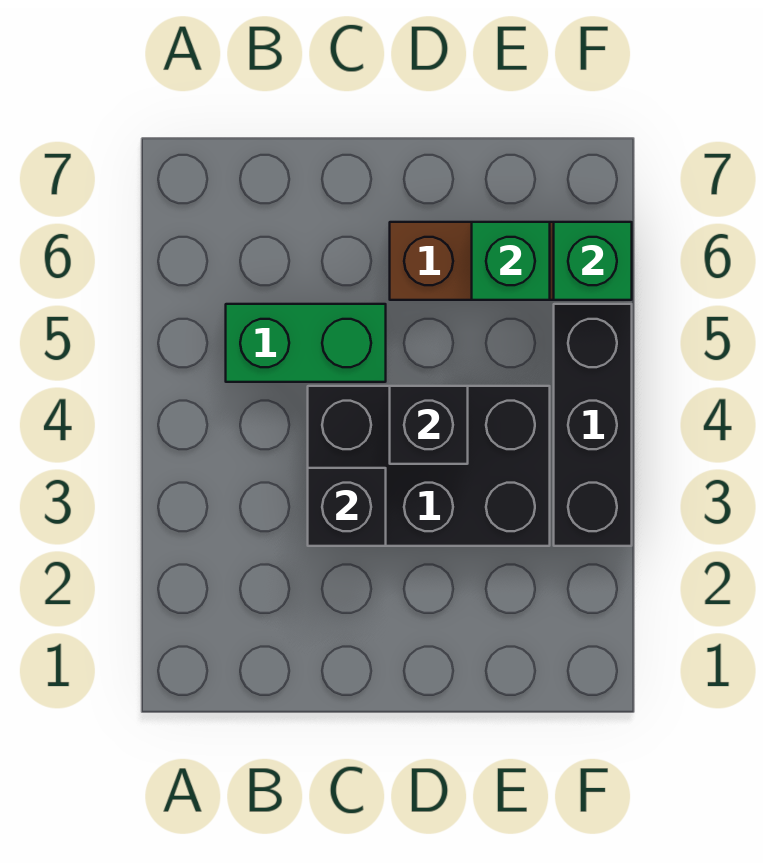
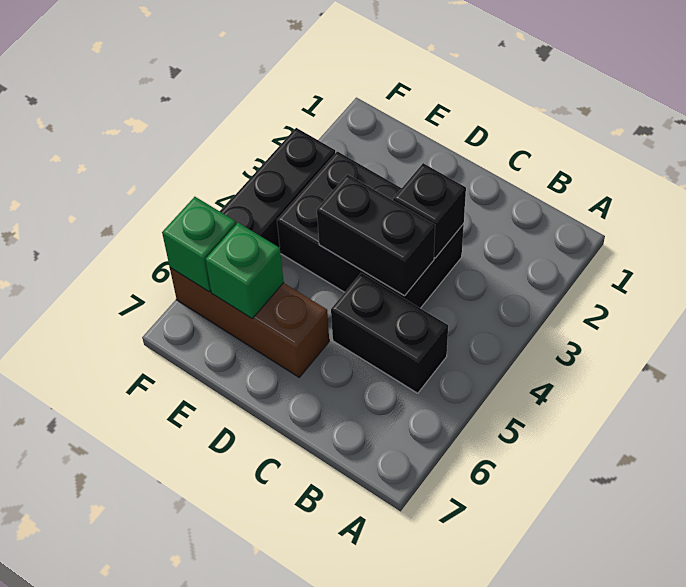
green 1x2 brick [226,304,386,382] -> black 1x2 brick [331,273,448,393]
black 1x1 brick [390,386,468,464] -> black 1x2 brick [317,174,435,296]

